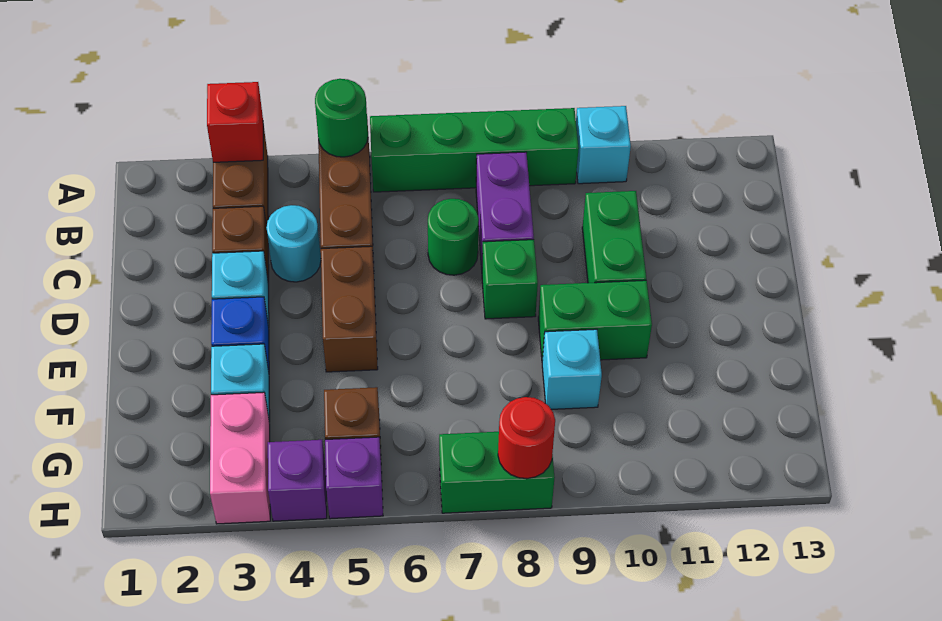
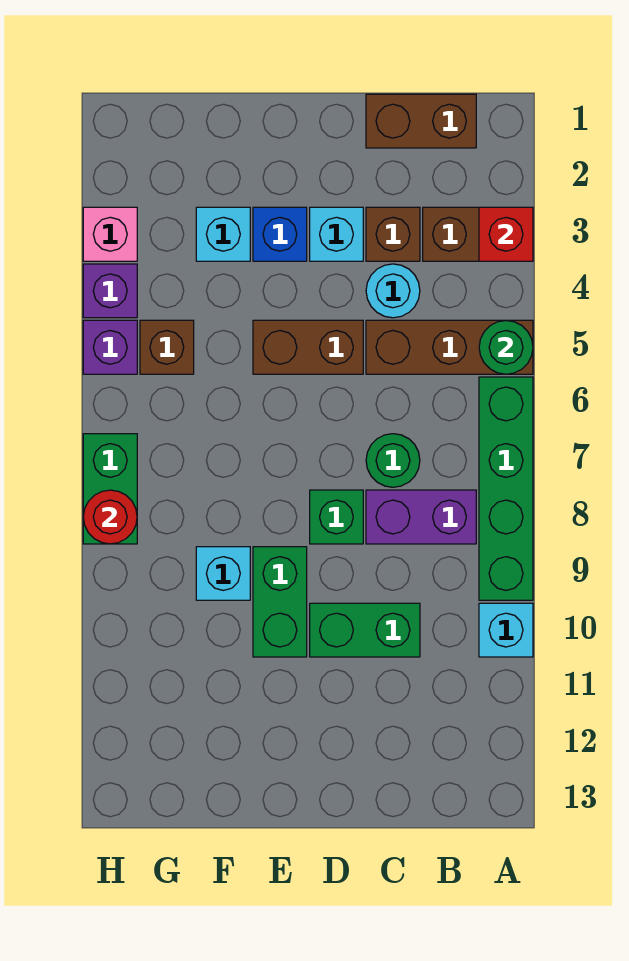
none -> brown 1x2 brick [366,94,476,148]
pink 1x2 brick [210,392,270,524] -> pink 1x1 brick [83,207,137,261]

